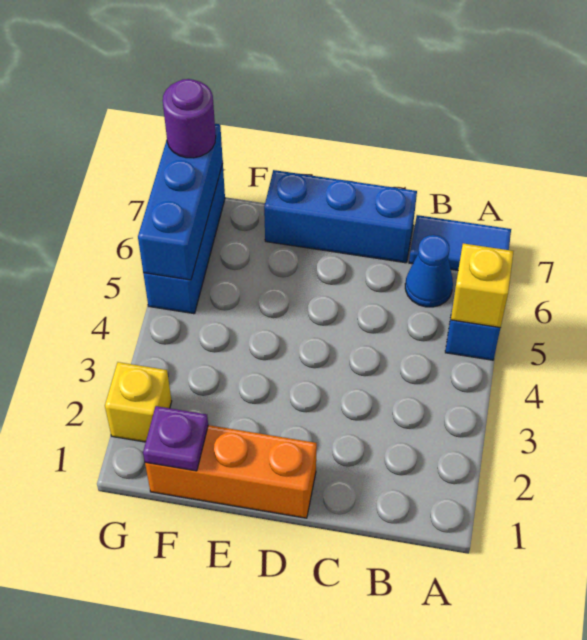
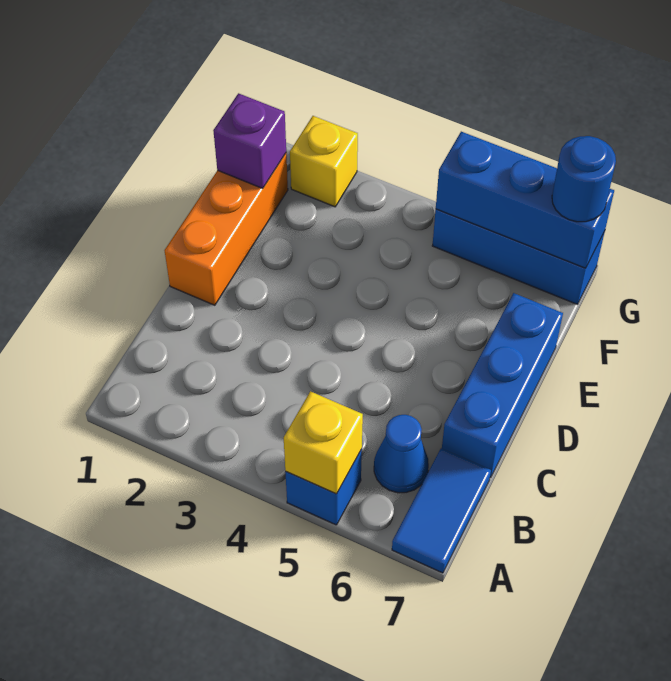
purple 1x1 plate [143,406,208,471] -> purple 1x1 brick [213,93,286,188]
purple 1x1 round brick [163,79,216,158] -> blue 1x1 round brick [552,136,616,222]

